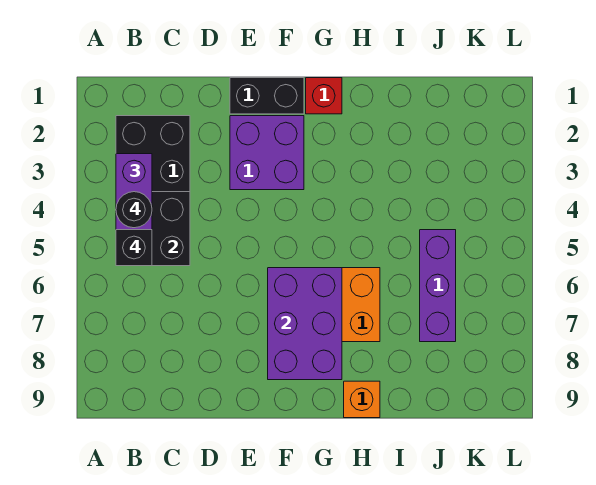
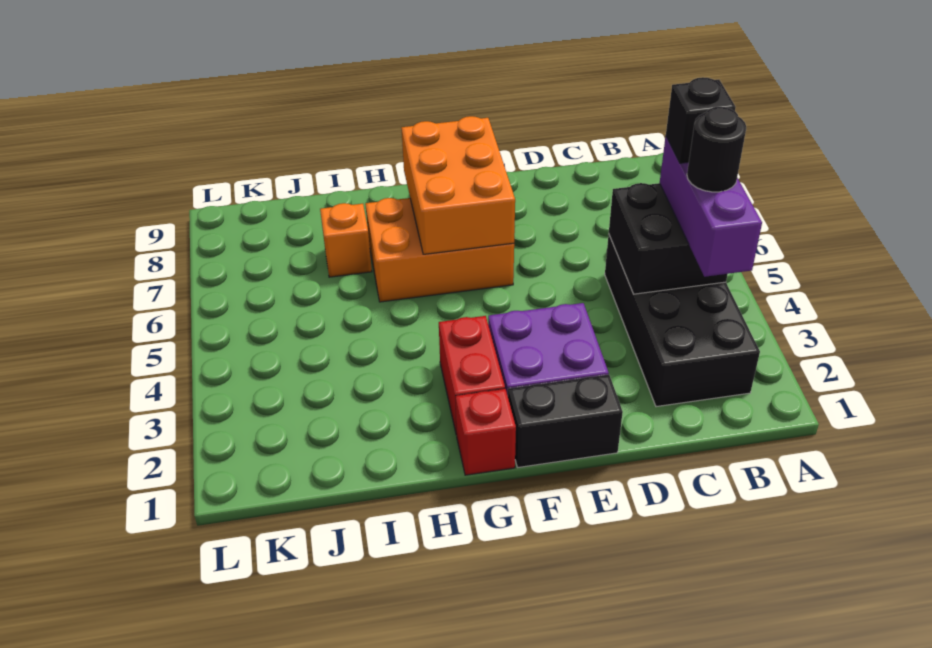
purple 2x3 brick [268,268,342,380] -> orange 2x3 brick [401,116,515,254]
none -> red 1x2 brick [439,316,505,435]
orange 1x1 brick [344,381,380,418] -> orange 1x1 brick moved to [320,203,372,277]
purple 1x3 brick [420,230,456,342] -> none

